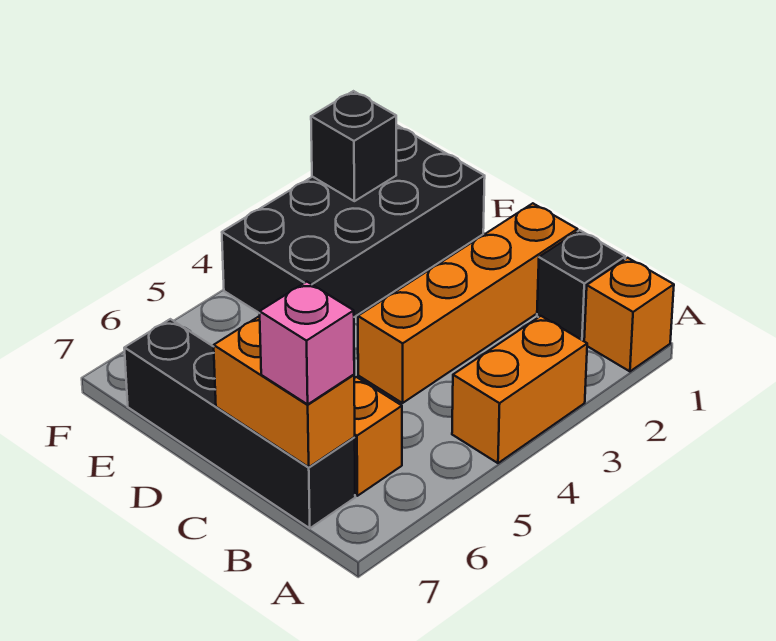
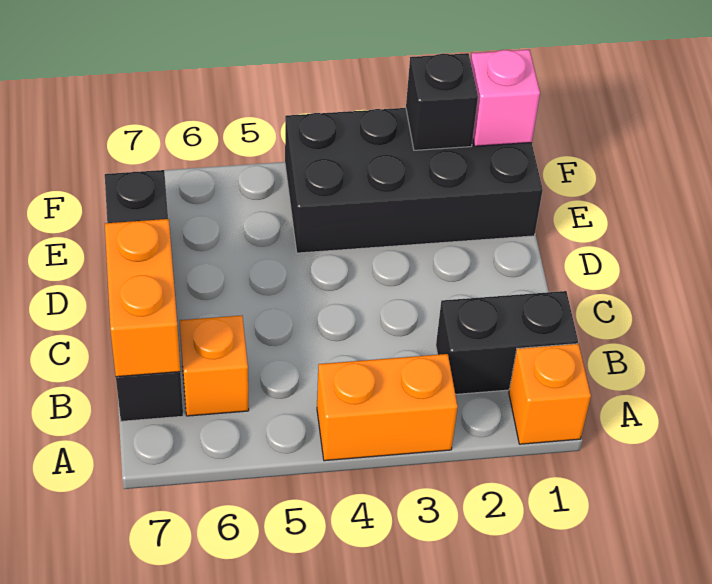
black 1x1 brick [537,230,625,341] -> black 1x2 brick [436,291,578,394]
pink 1x1 brick [260,282,354,404] -> pink 1x1 brick moved to [471,50,540,146]
orange 1x4 brick [358,203,578,403] -> none

